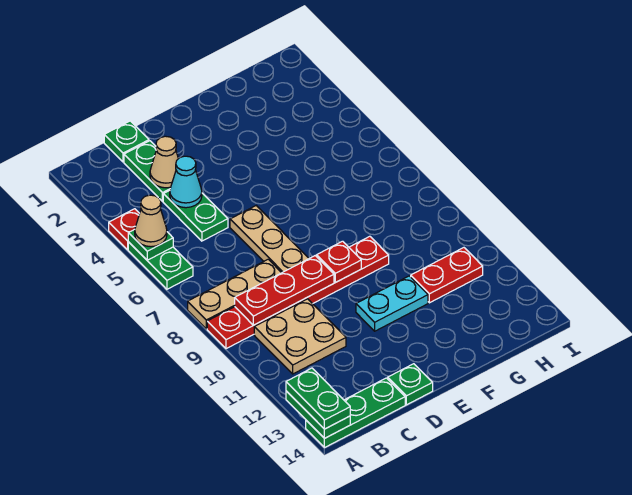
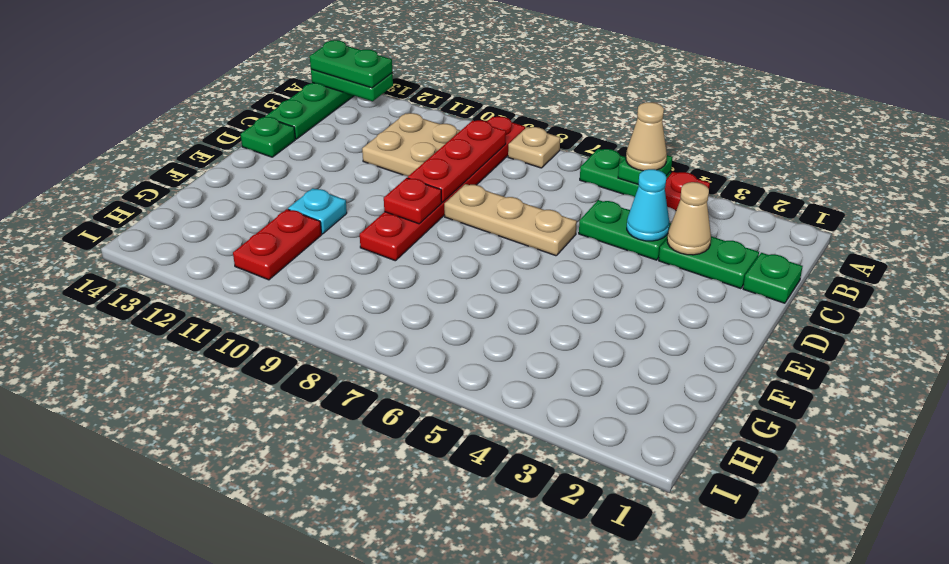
tan 1x3 plate [188,259,281,329] -> tan 1x1 plate [508,127,560,168]
cyan 1x2 plate [356,276,428,331] -> cyan 1x1 plate [288,188,347,234]

